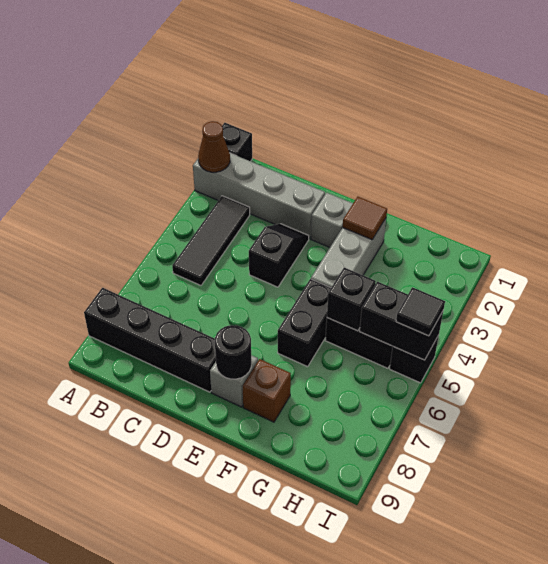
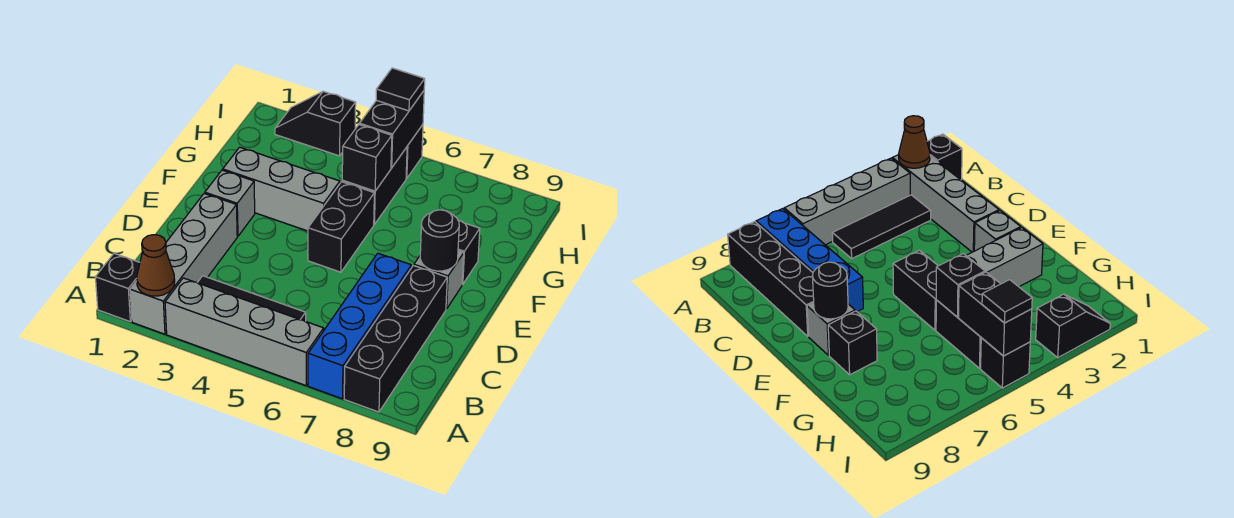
none -> grey 1x4 brick [165,278,324,385]
none -> blue 1x4 brick [308,253,411,399]
black 1x2 slope [249,224,309,287] -> black 1x2 slope moved to [275,91,356,156]
brown 1x1 tile [343,197,387,240] -> none
black 1x2 brick [278,279,331,367] -> black 1x2 brick turned to [308,182,374,272]
brown 1x1 brick [243,359,291,422] -> black 1x1 brick [458,221,480,284]

